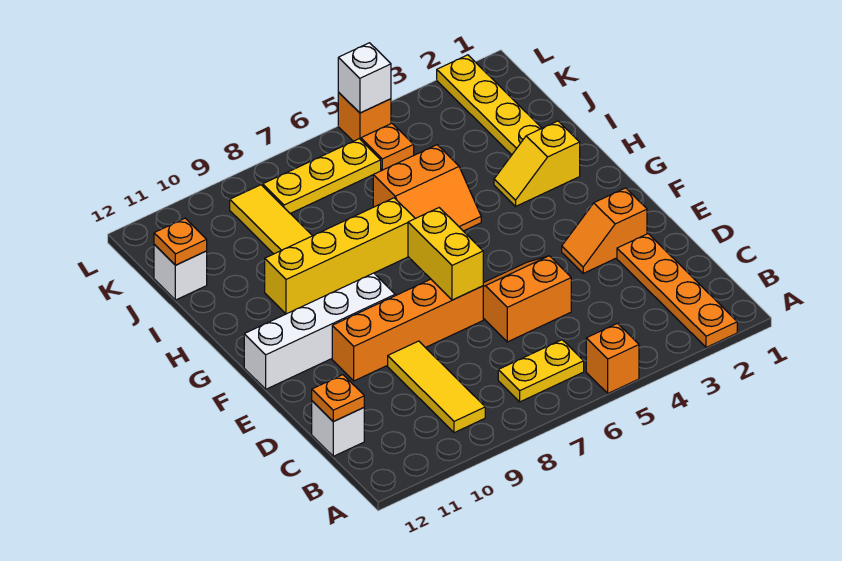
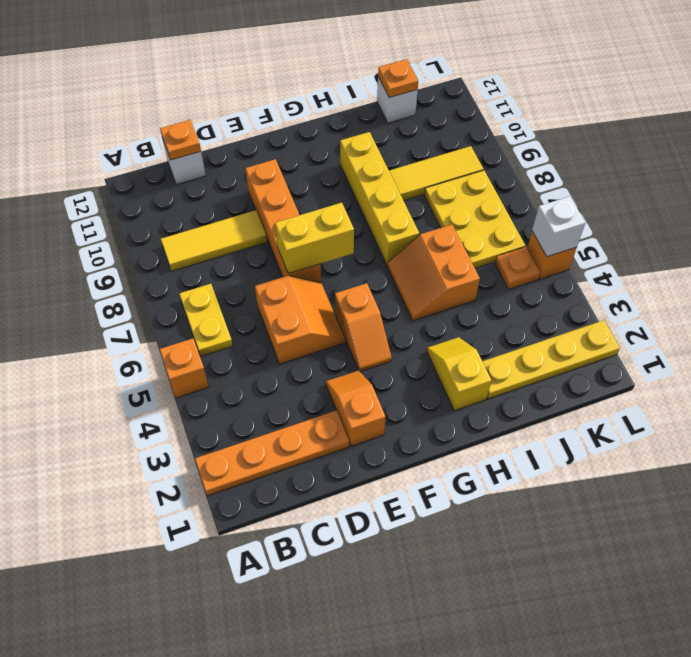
none -> orange 1x2 slope [335,283,392,372]
white 1x4 brick [244,273,395,389] -> none
yellow 1x3 plate [263,139,381,214] -> yellow 2x3 plate [424,170,525,268]

